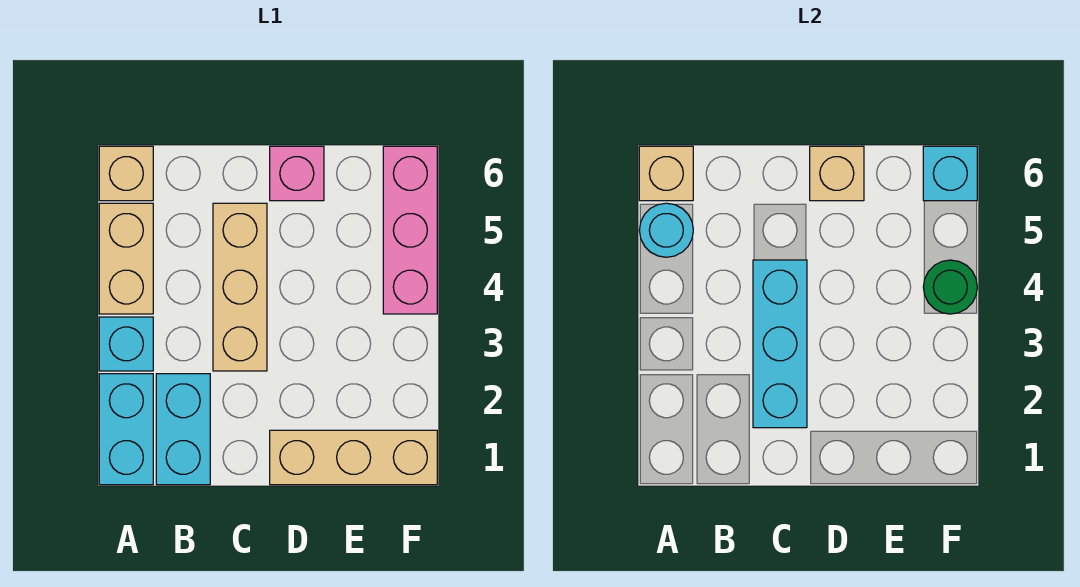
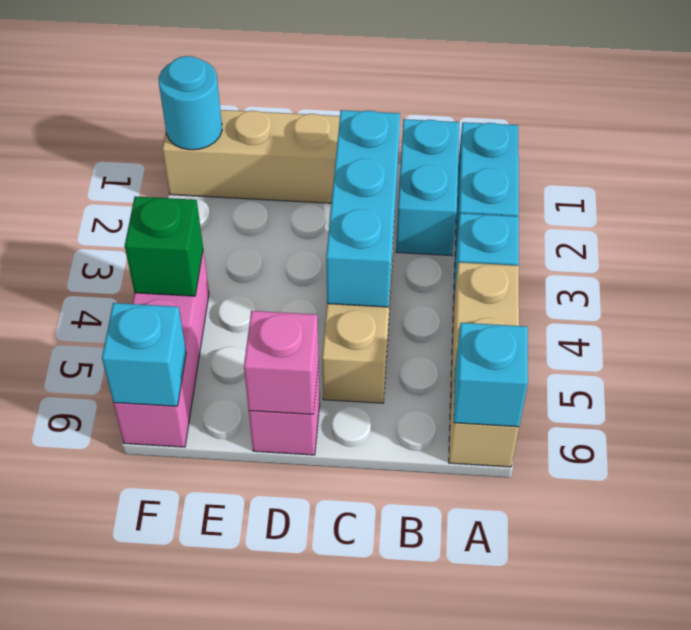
cyan 1x1 round brick [639,203,693,257] -> cyan 1x1 round brick moved to [159,56,222,150]
tan 1x1 brick [639,146,693,201] -> cyan 1x1 brick [454,323,528,427]
tan 1x1 brick [810,146,864,201] -> pink 1x1 brick [244,311,319,414]
green 1x1 round brick [923,260,977,314] -> green 1x1 brick [125,196,203,296]

